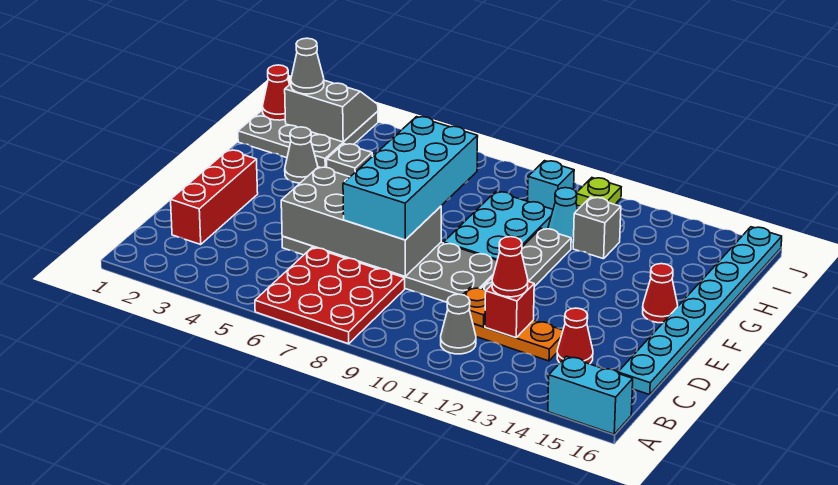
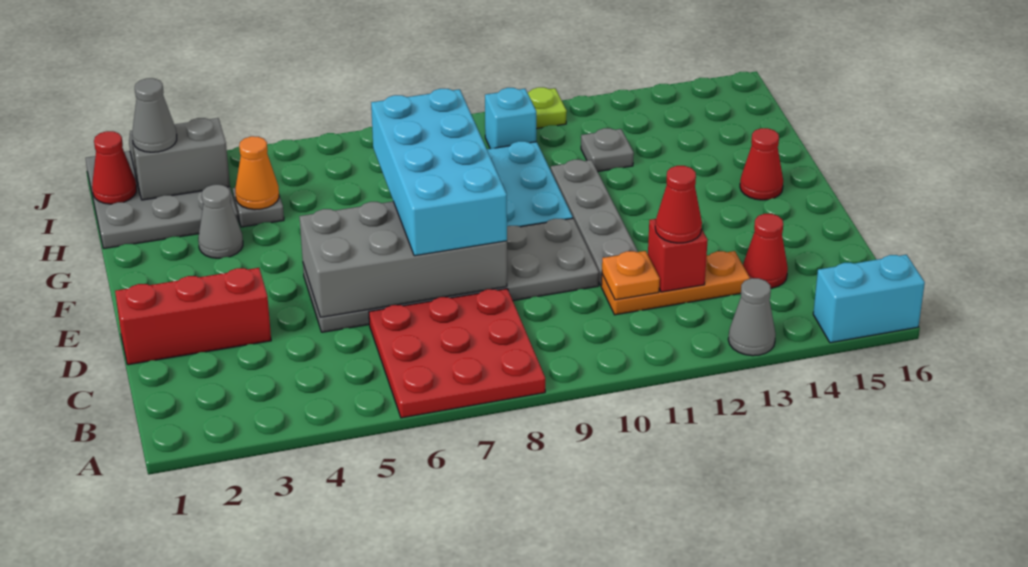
grey 1x1 cone [441,294,476,354] -> grey 1x1 cone moved to [728,278,776,356]
red 1x3 brick [171,150,258,244] -> red 1x3 brick turned to [115,268,271,365]
cyan 1x8 plate [618,227,782,395] -> none
none -> orange 1x1 cone [235,136,279,210]
cyan 1x1 cone [548,188,578,244] -> none
grey 1x1 brick [573,197,621,259] -> grey 1x1 plate [581,128,634,172]

